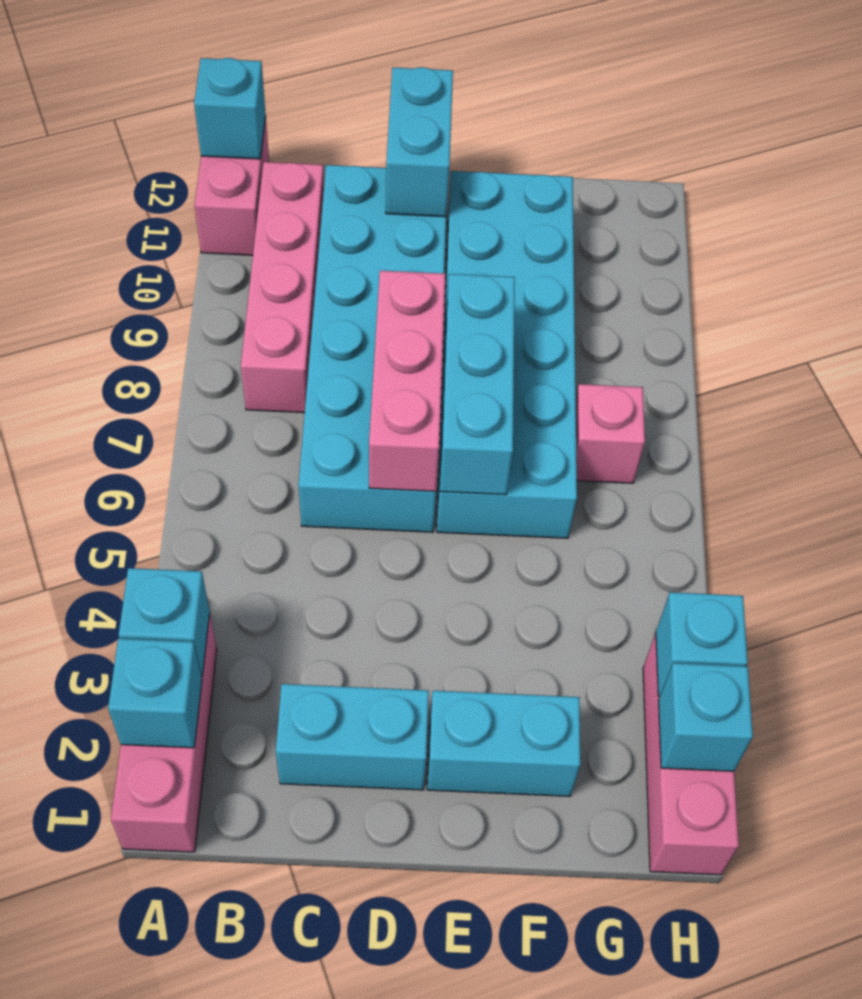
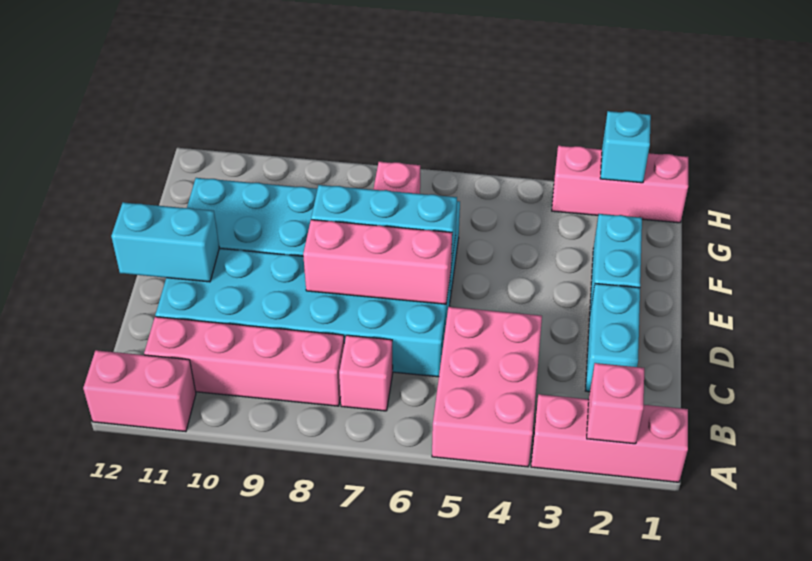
cyan 1x1 brick [108,639,202,748] -> pink 1x1 brick [587,363,644,444]
cyan 1x1 brick [119,568,210,677] -> none
none -> pink 2x3 brick [432,307,542,467]
cyan 1x1 brick [194,58,266,159] -> none
none -> pink 1x1 brick [339,335,393,411]
cyan 1x1 brick [656,592,748,697] -> none

